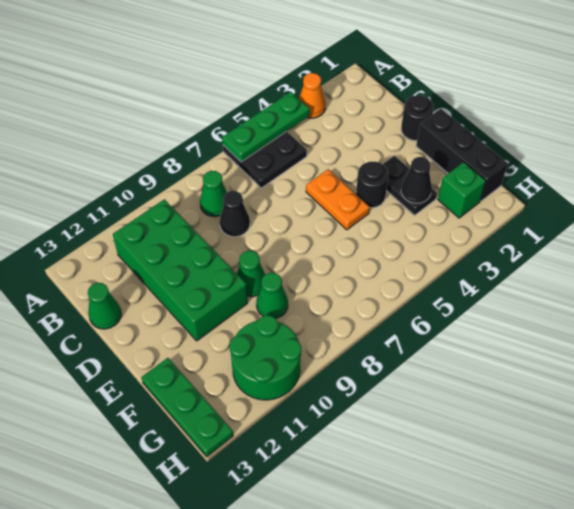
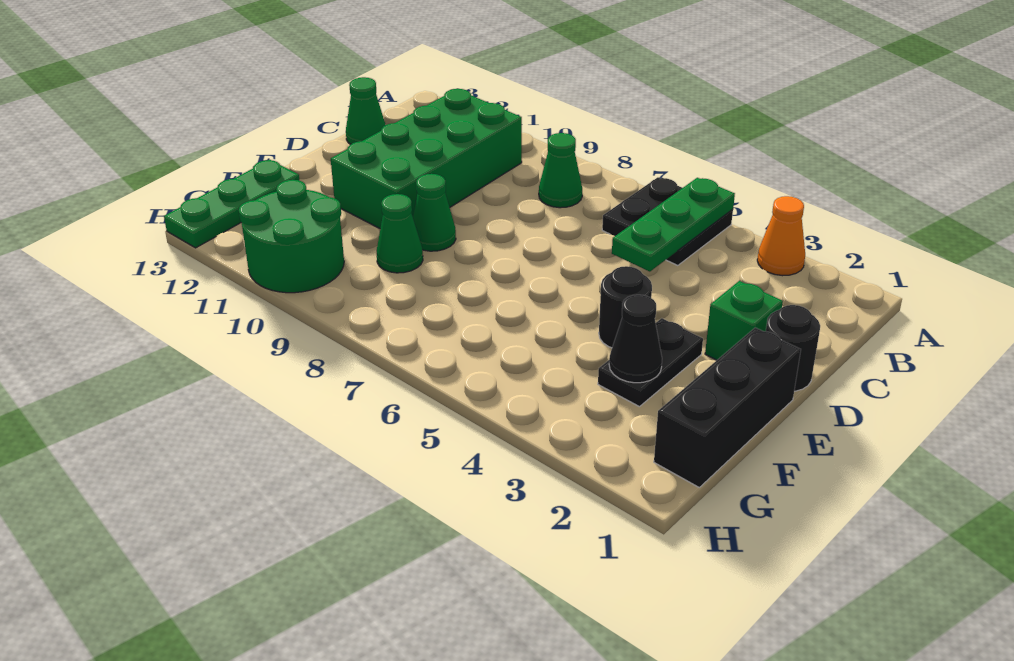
green 1x3 plate [222,92,310,162] -> green 1x3 plate turned to [612,178,735,272]
black 1x1 cone [220,191,250,237] -> none
orange 1x2 plate [306,169,370,230] -> none
green 1x1 brick [438,162,486,218] -> green 1x1 brick moved to [705,281,783,360]

